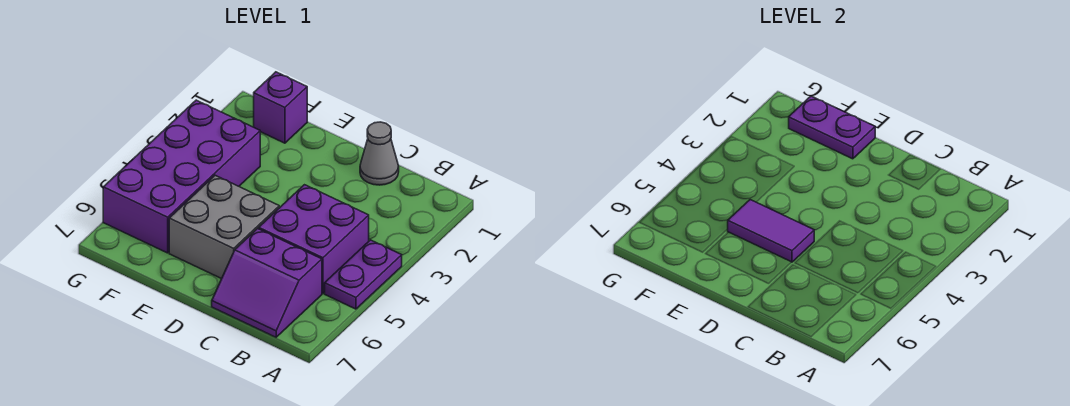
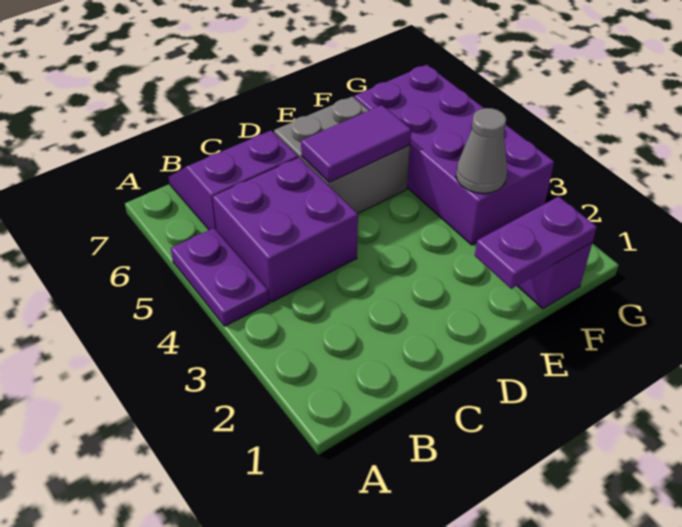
grey 1x1 cone [360,122,399,185] -> grey 1x1 cone moved to [456,108,507,193]

